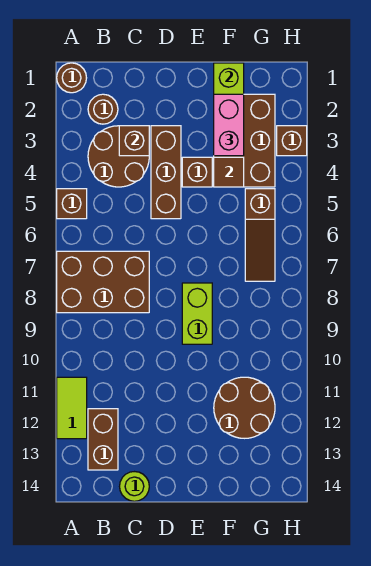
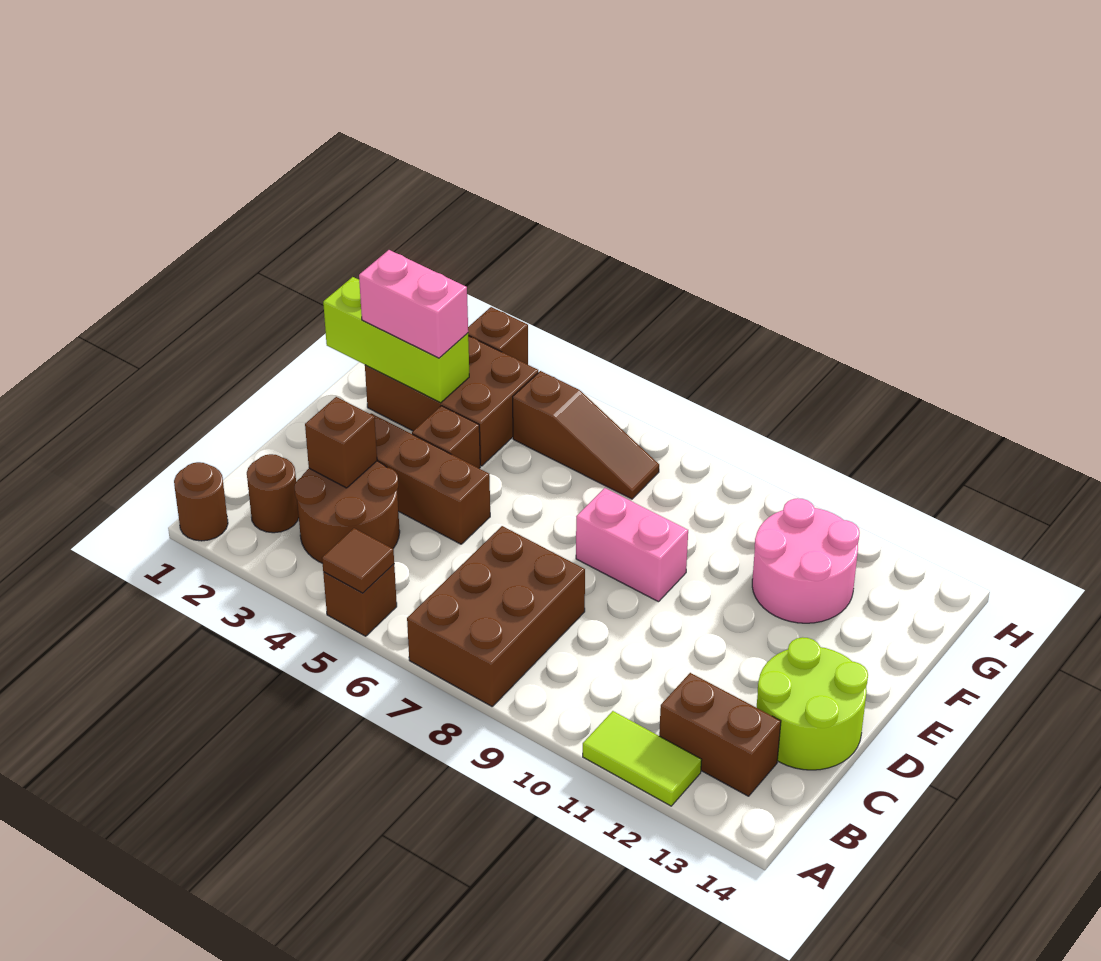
lime 1x1 round brick [120,472,149,501] -> lime 2x2 round brick [757,637,868,770]
lime 1x2 brick [182,283,212,344] -> pink 1x2 brick [576,488,688,602]
brown 1x1 tile [214,157,244,187] -> brown 1x1 tile moved to [322,528,394,593]
brown 2x2 round brick [214,377,275,438] -> pink 2x2 round brick [752,498,860,623]

